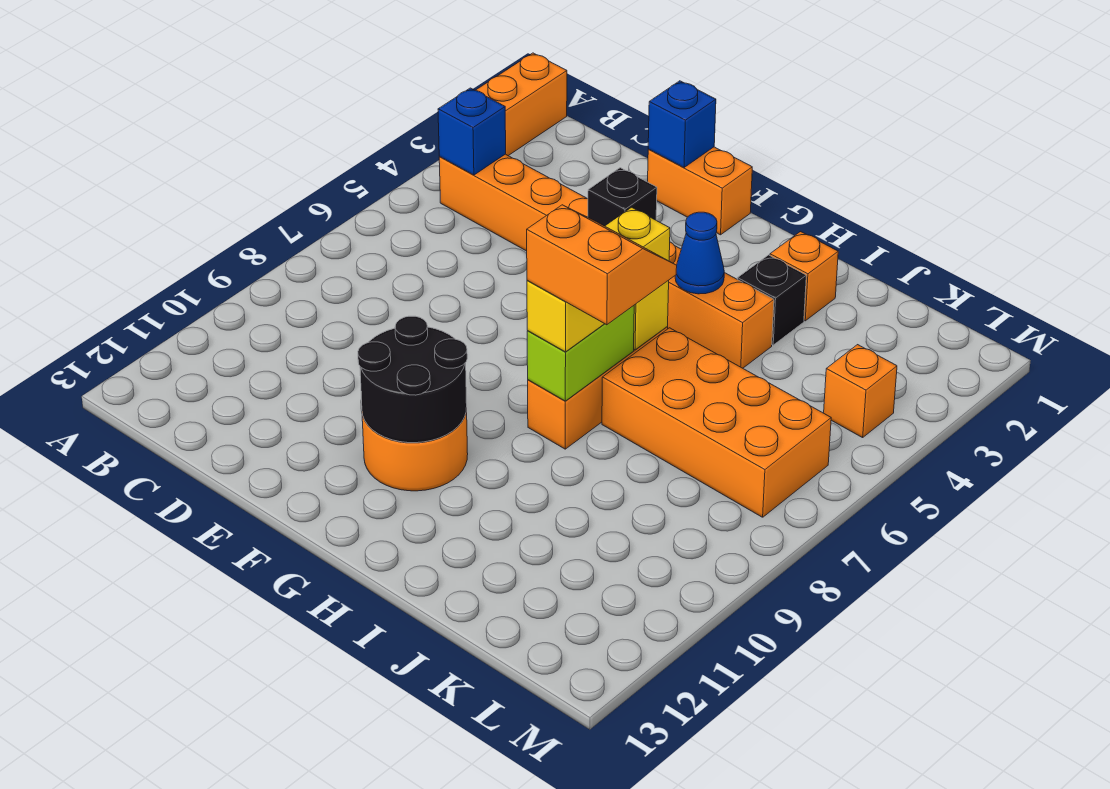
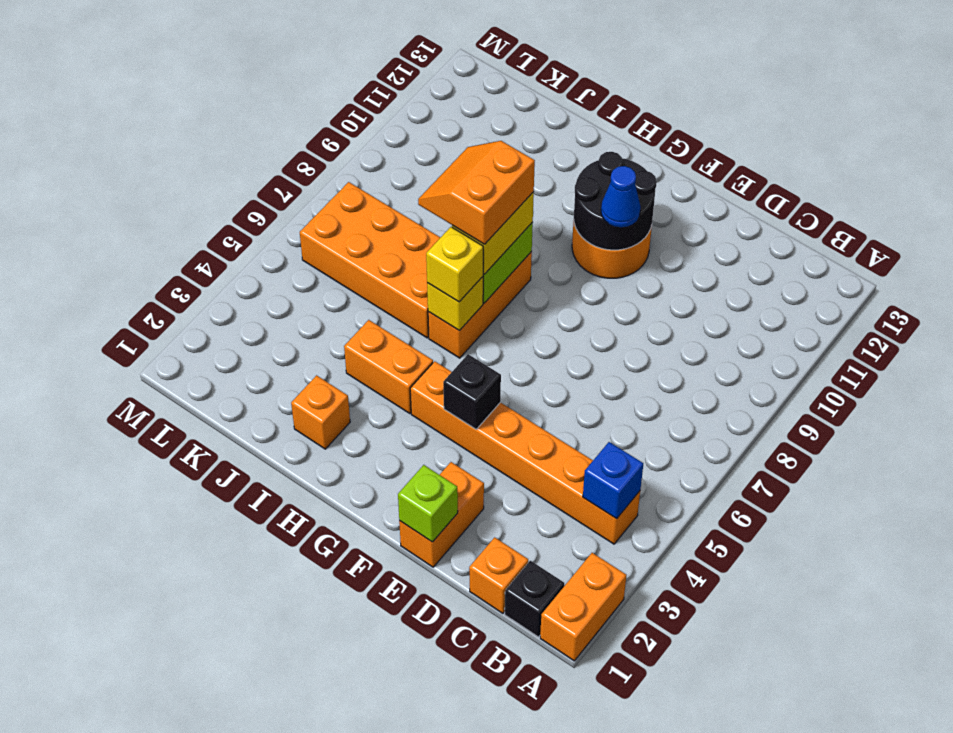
orange 1x2 brick [648,147,752,235] -> orange 1x2 brick turned to [399,462,484,567]
blue 1x1 brick [648,81,716,168] -> lime 1x1 brick [398,465,458,542]
blue 1x1 cone [675,212,724,294] -> blue 1x1 cone moved to [601,166,641,227]
orange 2x2 slope [527,205,677,325] -> orange 2x2 slope turned to [418,141,535,244]
black 1x1 brick [738,255,806,345] -> black 1x1 brick moved to [505,561,564,637]
orange 1x1 brick [824,345,897,438] -> orange 1x1 brick moved to [469,537,528,613]

